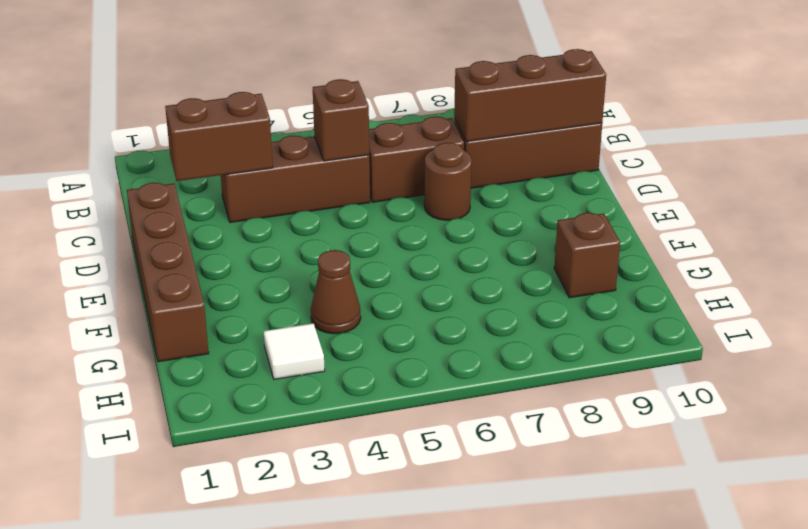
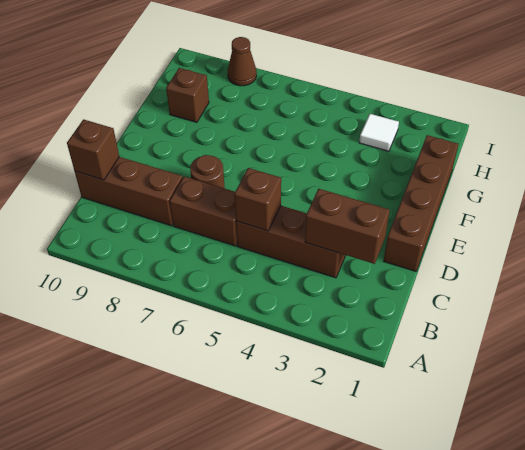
brown 1x3 brick [454,49,606,142] -> brown 1x1 brick [67,119,119,180]
brown 1x1 cone [311,250,361,334] -> brown 1x1 cone moved to [228,37,257,86]

